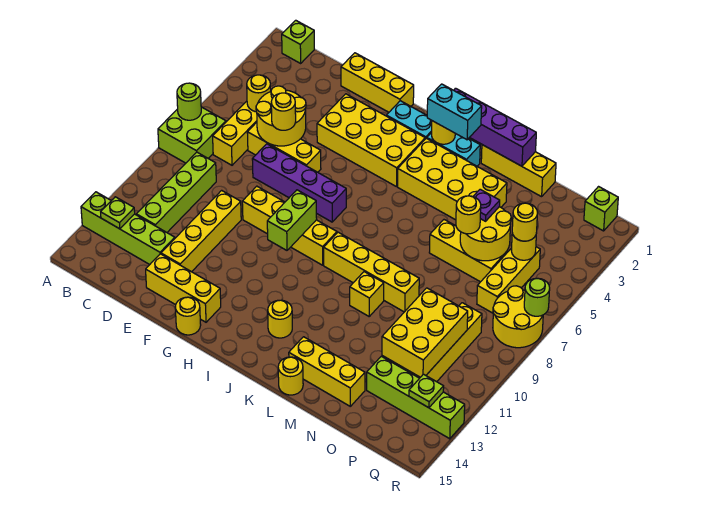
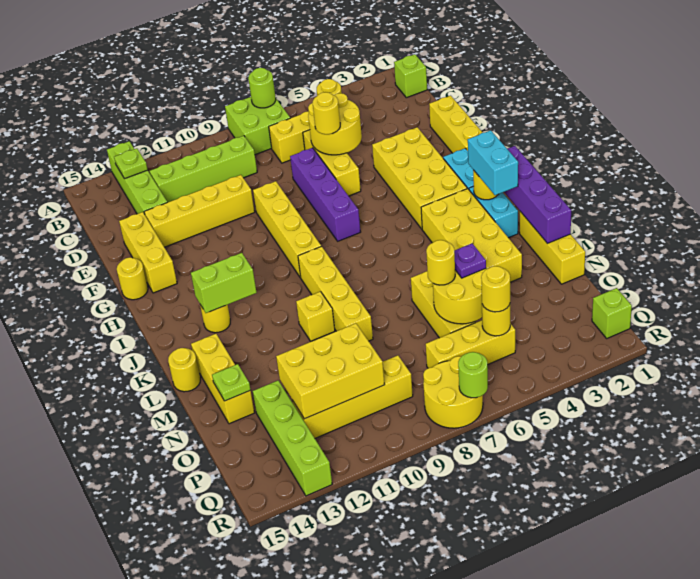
lime 1x2 brick [267,190,317,250] -> lime 1x2 brick moved to [191,253,257,313]
lime 1x1 plate [409,374,444,408] -> lime 1x1 plate moved to [212,364,250,401]

